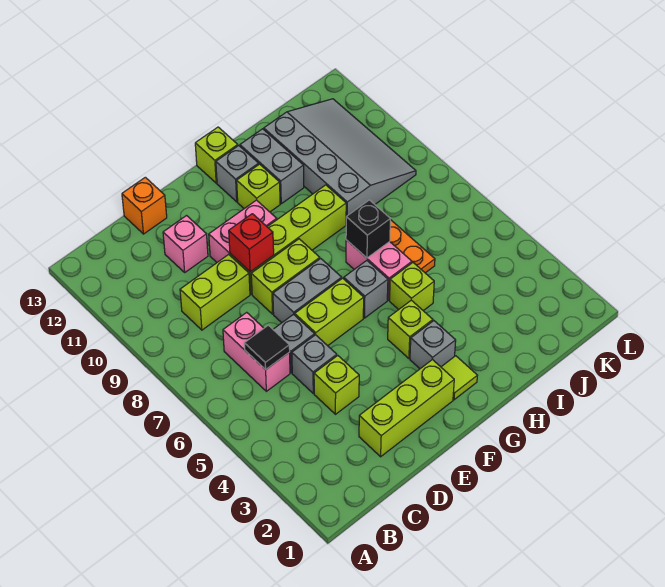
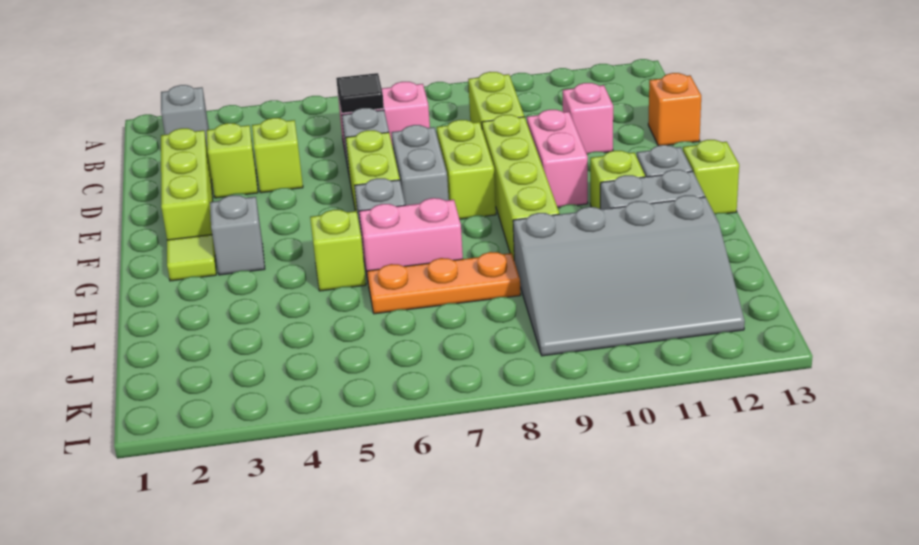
grey 1x1 brick [292,335,337,393] -> grey 1x1 brick moved to [161,85,209,144]
red 1x1 brick [229,214,274,272] -> none
lime 1x1 brick [388,300,433,358] -> lime 1x1 brick moved to [207,123,258,198]
black 1x1 brick [346,200,390,258] -> none

